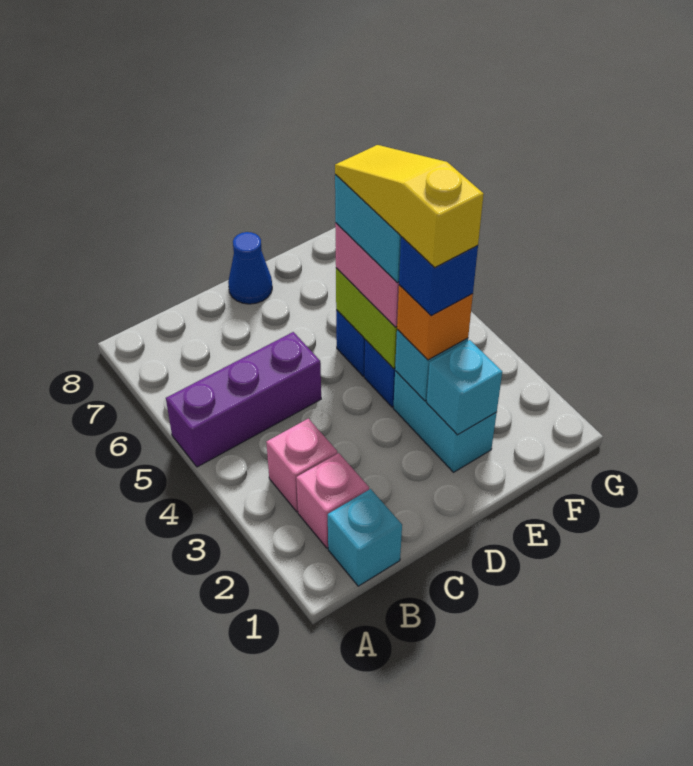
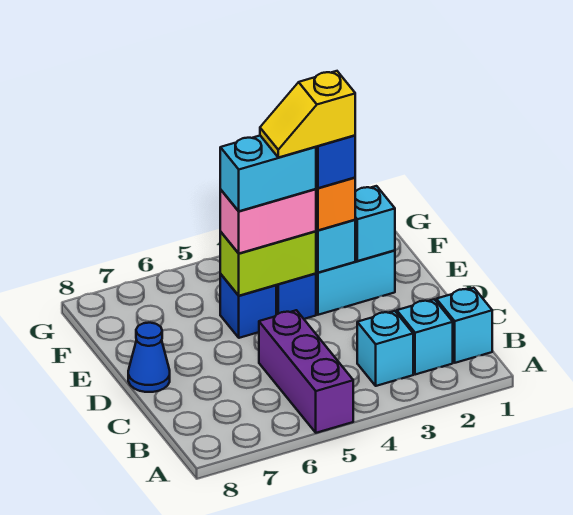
pink 1x1 brick [296,453,369,548] -> cyan 1x1 brick [397,299,453,375]
pink 1x1 brick [266,419,337,512] -> cyan 1x1 brick [357,311,413,386]
yellow 1x3 slope [335,145,484,267] -> yellow 1x2 slope [260,71,355,158]

